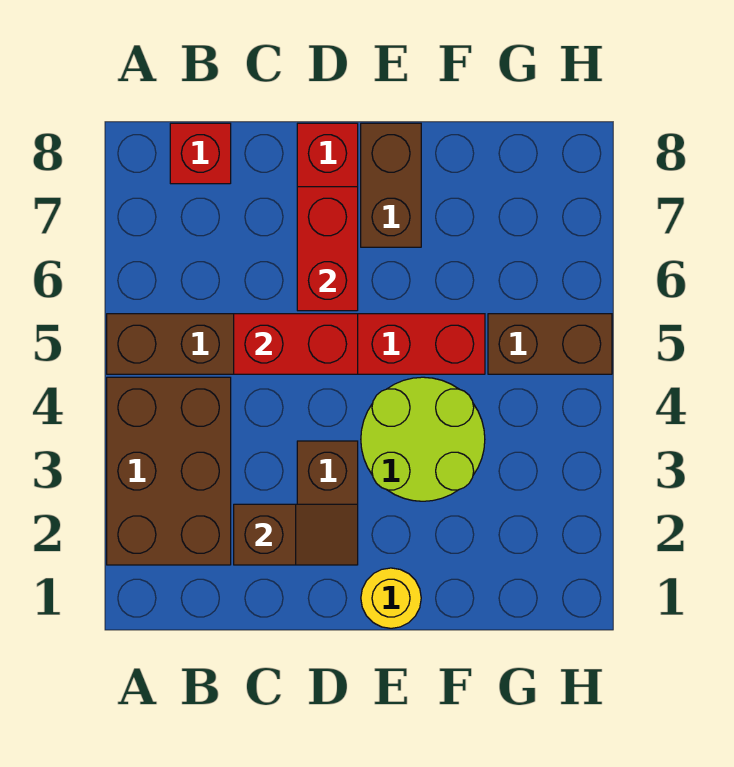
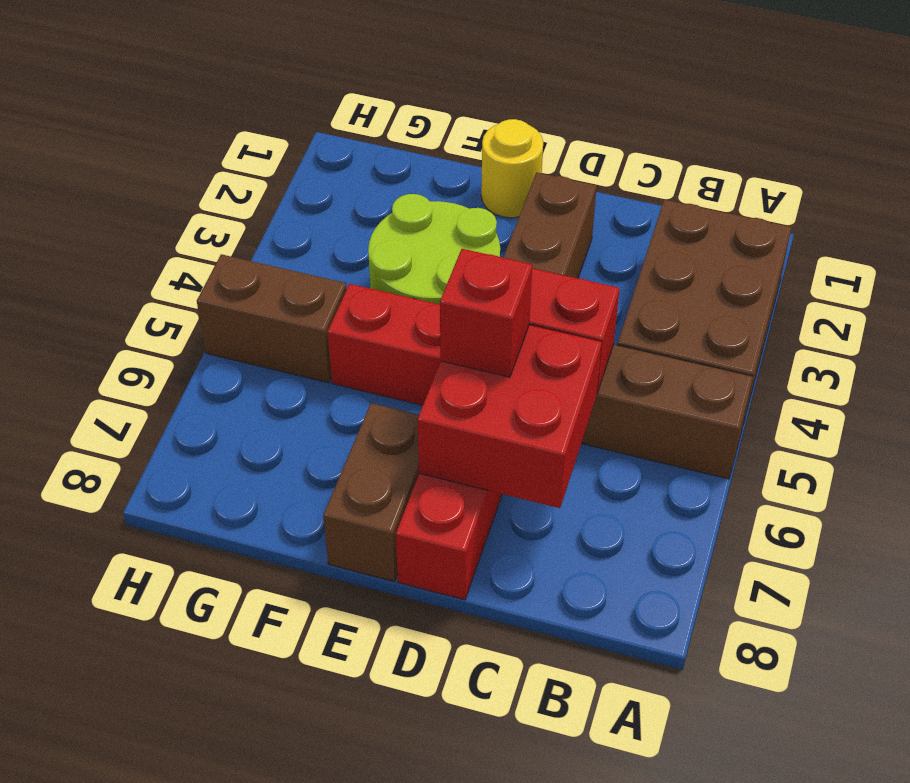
red 1x1 brick [170,123,231,184] -> red 1x1 brick moved to [440,249,532,377]
brown 1x2 slope [234,504,358,565] -> none
red 1x2 brick [297,187,358,311] -> red 2x2 brick [417,325,602,508]

